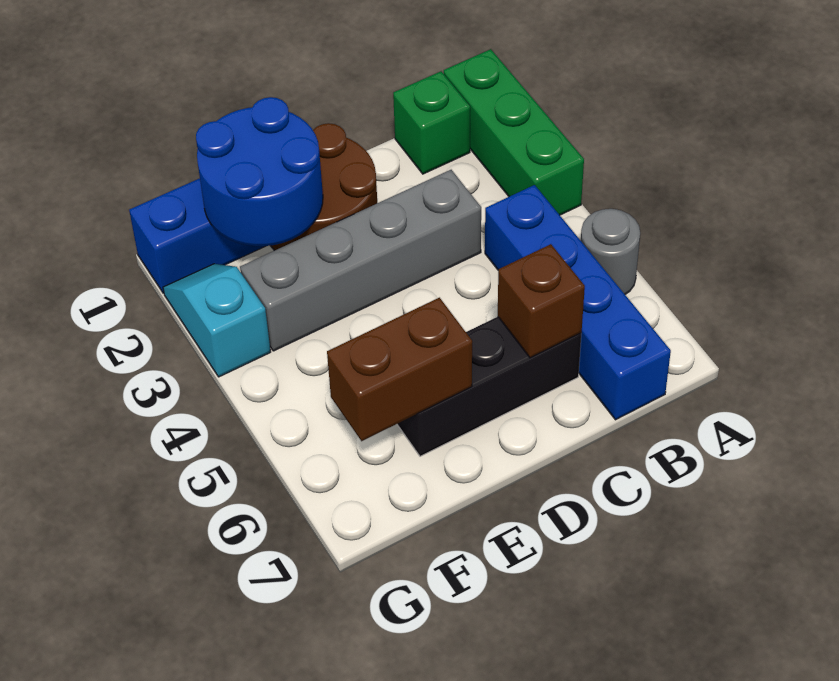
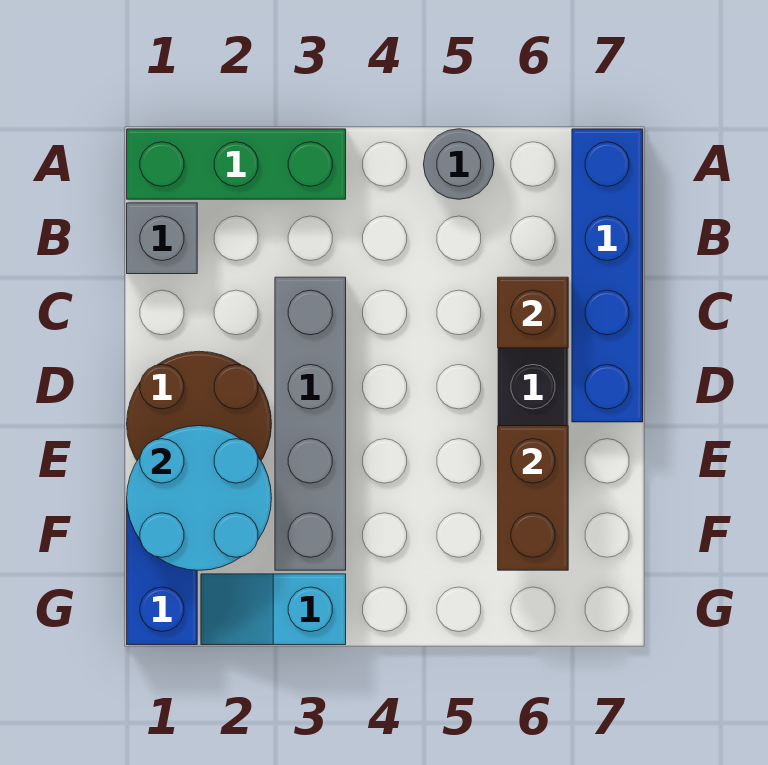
green 1x1 brick [393,71,470,174] -> grey 1x1 brick [127,203,197,274]
blue 1x4 brick [485,185,671,420] -> blue 1x4 brick turned to [572,129,643,422]
blue 2x2 round brick [196,97,323,246] -> cyan 2x2 round brick [127,426,271,570]

